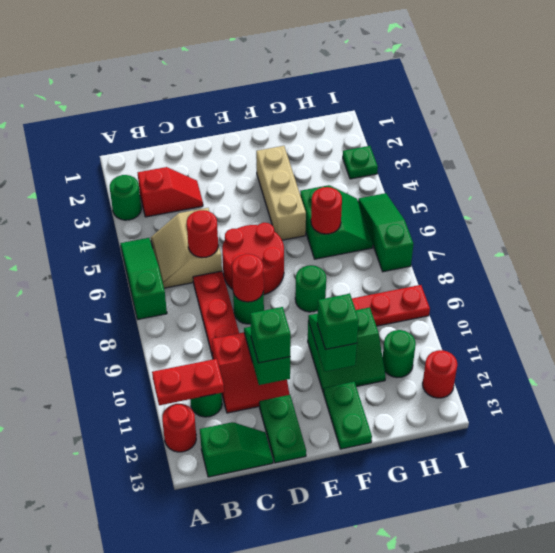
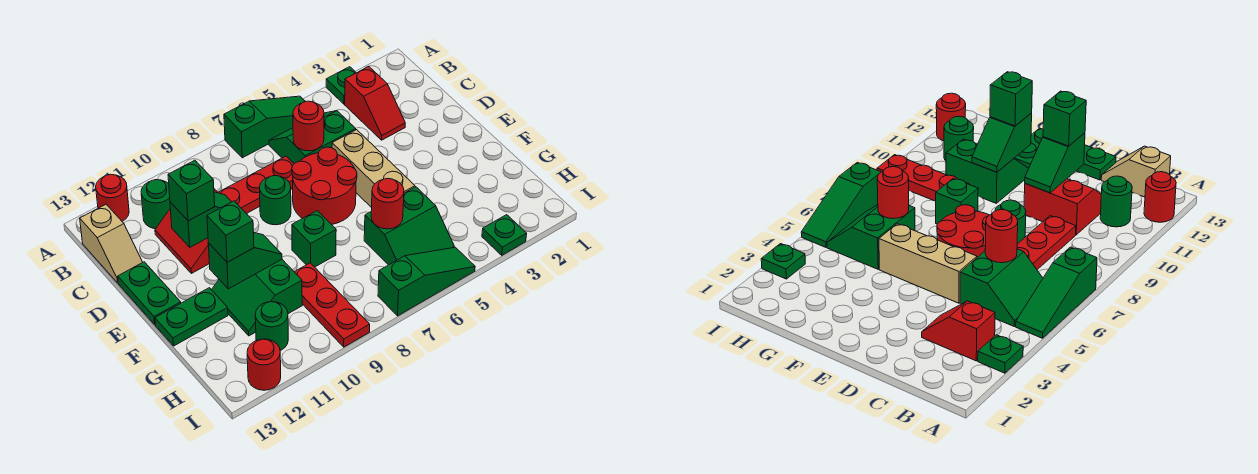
green 1x1 round brick [110,175,141,220] -> green 1x1 plate [326,67,356,104]
red 1x2 plate [152,359,224,405] -> none
tan 2x2 slope [151,208,222,288] -> green 2x2 slope [269,111,356,164]
green 1x2 slope [200,422,273,477] -> tan 1x2 slope [80,205,143,283]
red 1x1 round brick [232,254,264,302] -> none
green 1x2 plate [259,395,306,463] -> green 1x2 plate turned to [118,262,181,325]
tan 1x3 brick [256,146,306,240] -> tan 1x3 brick turned to [332,130,415,208]
green 1x1 round brick [295,265,326,312] -> green 1x1 brick [292,211,336,267]

